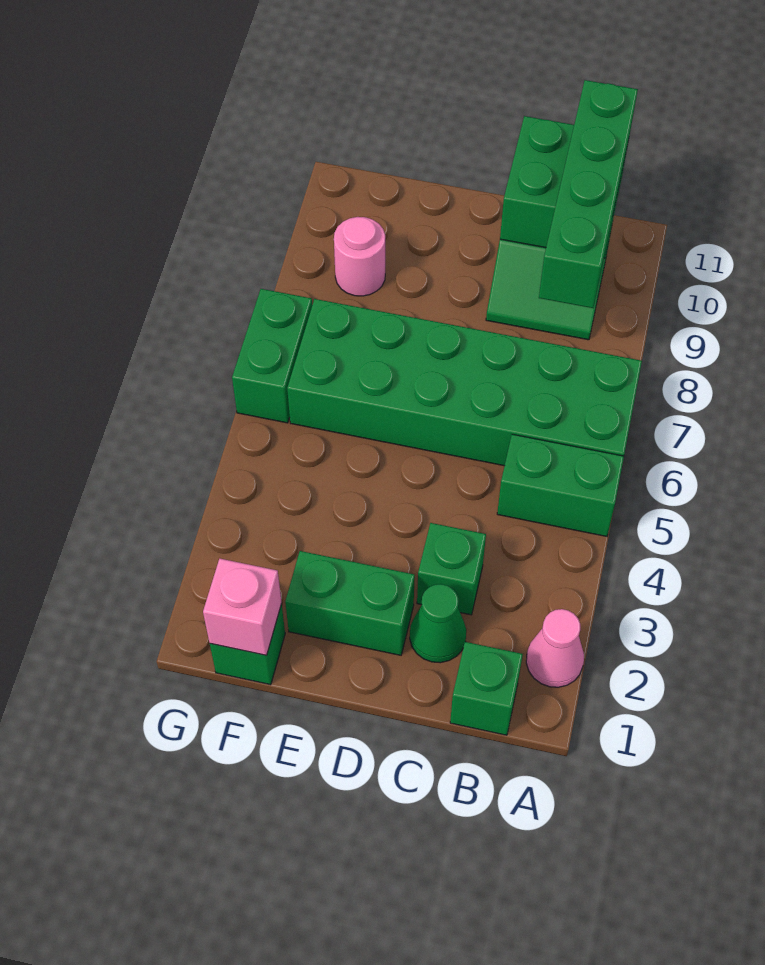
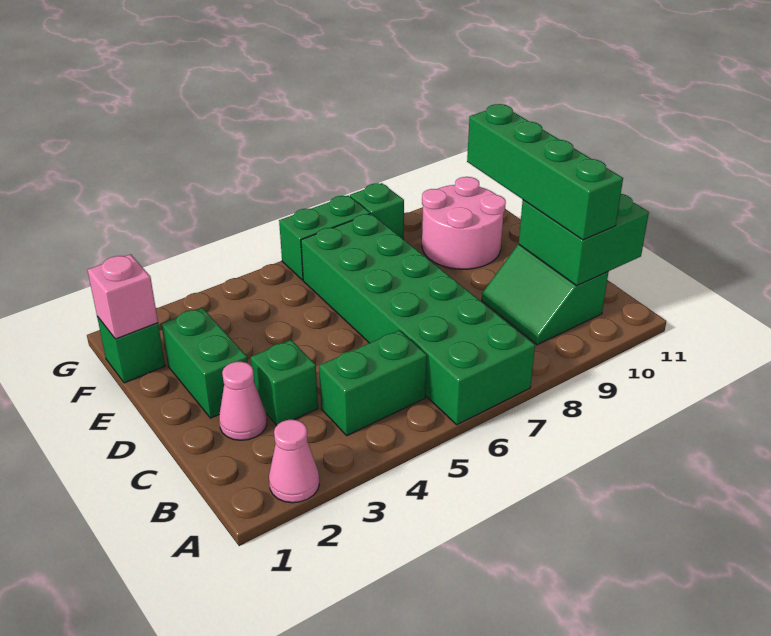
green 1x2 brick [497,434,624,536] -> green 1x2 brick turned to [319,330,427,435]
green 1x1 brick [450,642,523,735] -> green 1x1 brick moved to [350,183,404,239]
green 1x4 brick [539,80,638,308] -> green 1x4 brick turned to [467,104,623,240]
green 1x1 cone [410,584,466,663] -> pink 1x1 cone [219,362,267,440]
pink 1x1 round brick [334,217,385,296] -> pink 2x2 round brick [422,177,506,269]

